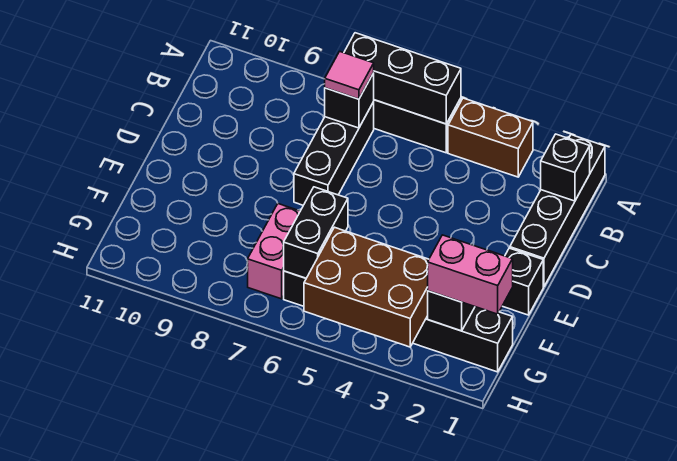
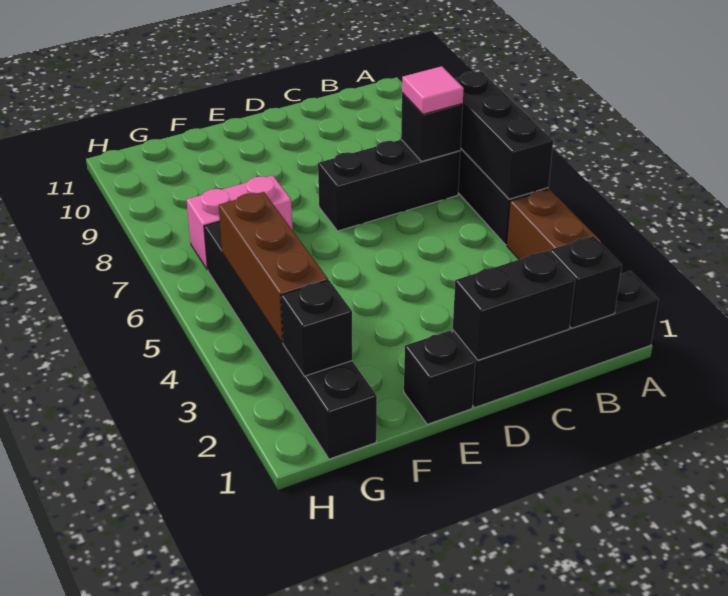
black 1x2 brick [284,187,348,278] -> black 1x2 brick moved to [453,251,575,360]
pink 1x2 brick [428,235,513,314] -> none
brown 2x3 brick [304,227,429,347] -> brown 1x3 brick [218,192,328,343]

